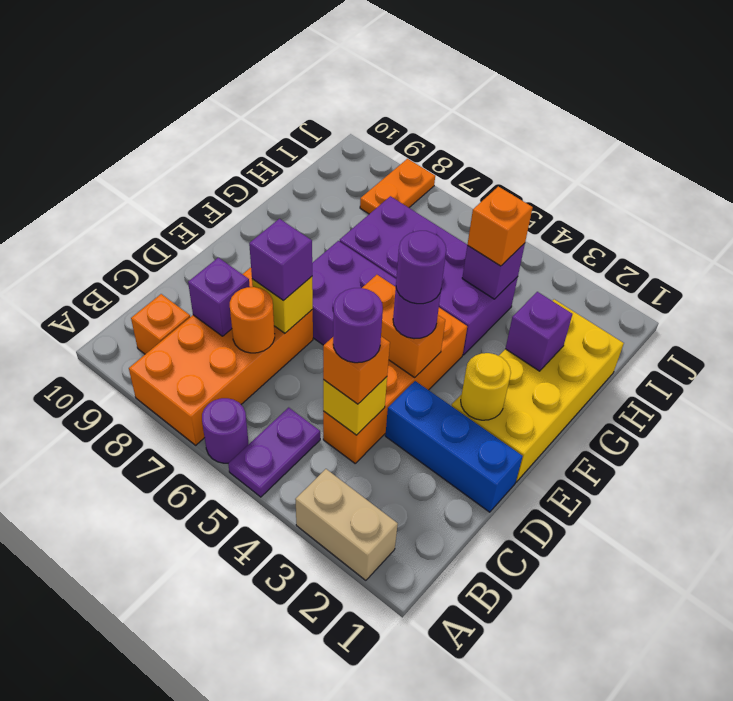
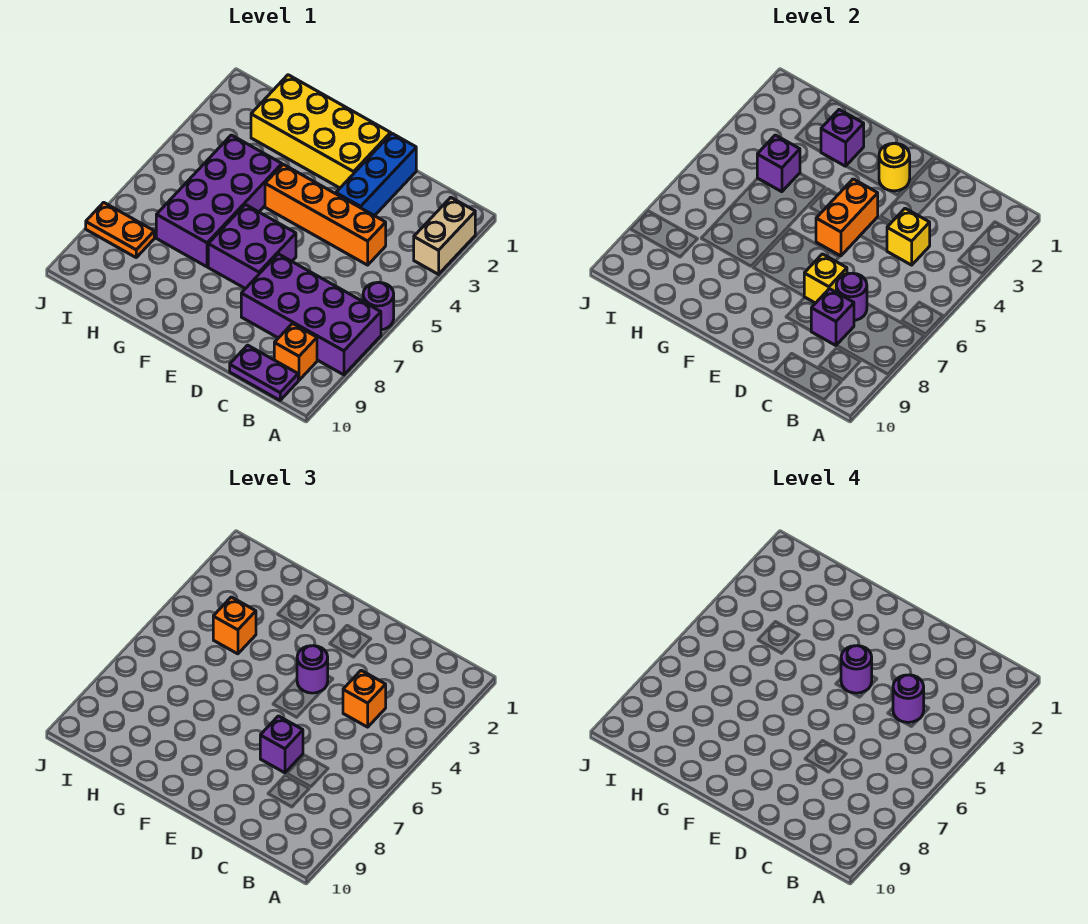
purple 1x2 plate [228,407,320,497] -> purple 1x2 plate moved to [230,345,298,400]
orange 2x4 brick [129,268,313,445] -> purple 2x4 brick [241,254,381,375]
orange 1x1 round brick [230,287,275,353] -> purple 1x1 round brick [836,273,867,320]

